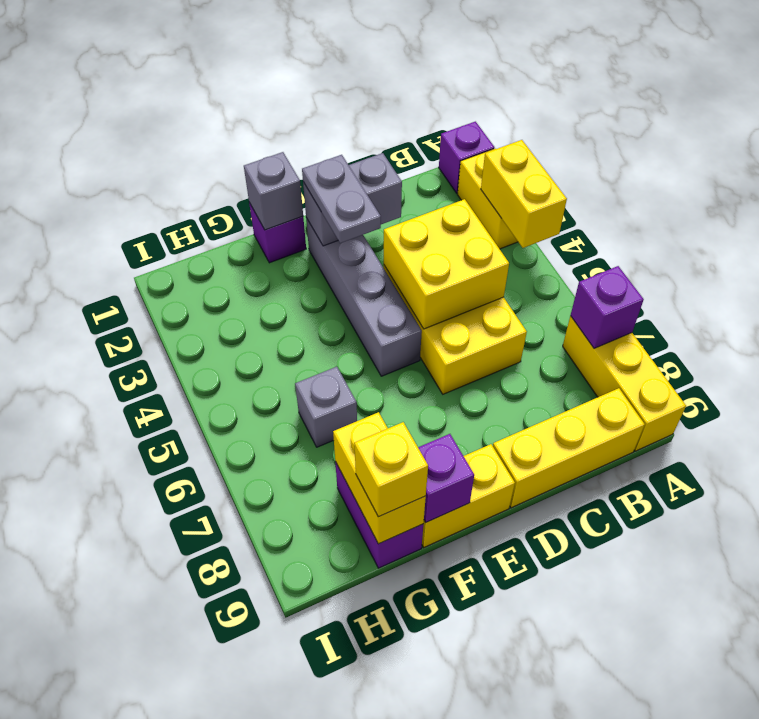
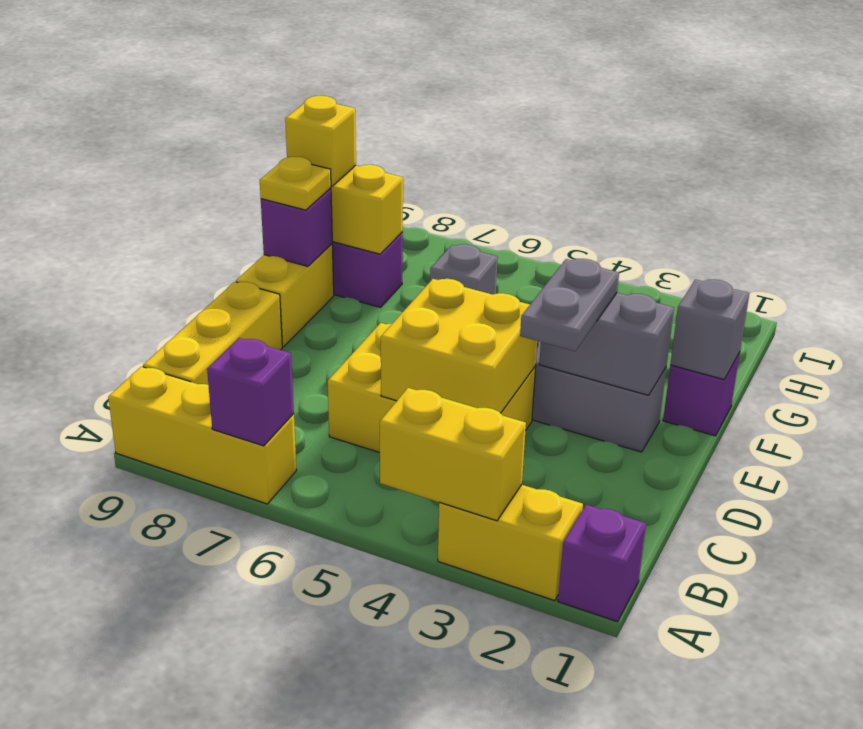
grey 1x2 brick [303,153,402,246] -> grey 1x2 brick turned to [539,293,674,395]
grey 1x2 plate [302,155,381,243] -> grey 1x2 plate turned to [520,259,619,351]
none -> yellow 1x1 plate [260,157,331,210]

